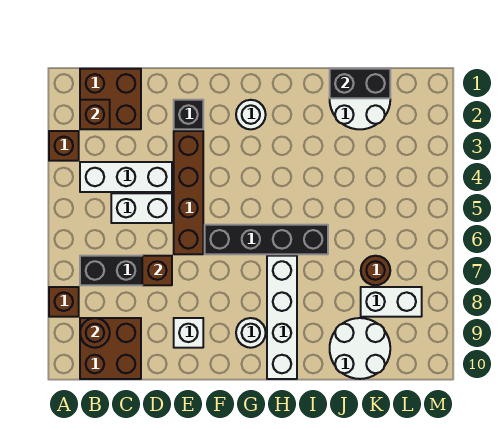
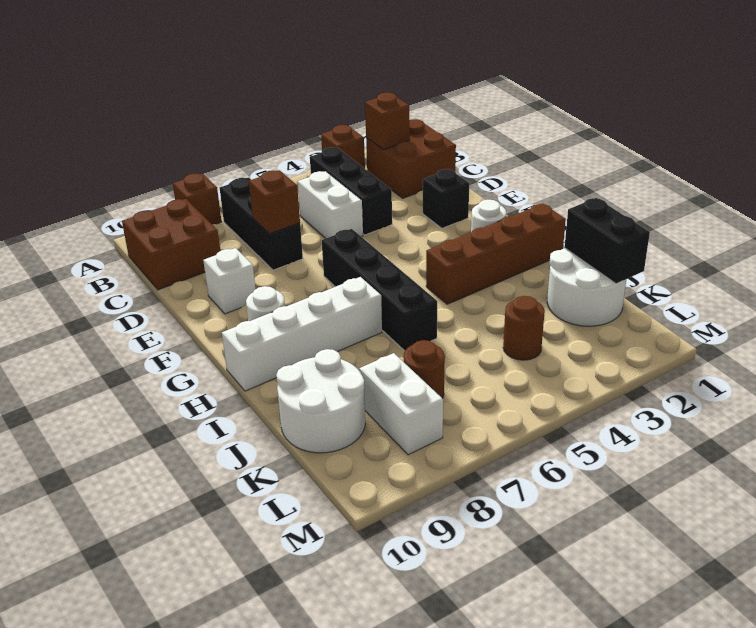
white 1x3 brick [80,162,172,192] -> black 1x3 brick [310,147,392,235]
brown 1x1 round brick [80,318,110,348] -> brown 1x1 round brick moved to [503,296,545,360]
brown 1x4 brick [174,131,203,254] -> brown 1x4 brick moved to [426,204,566,304]

